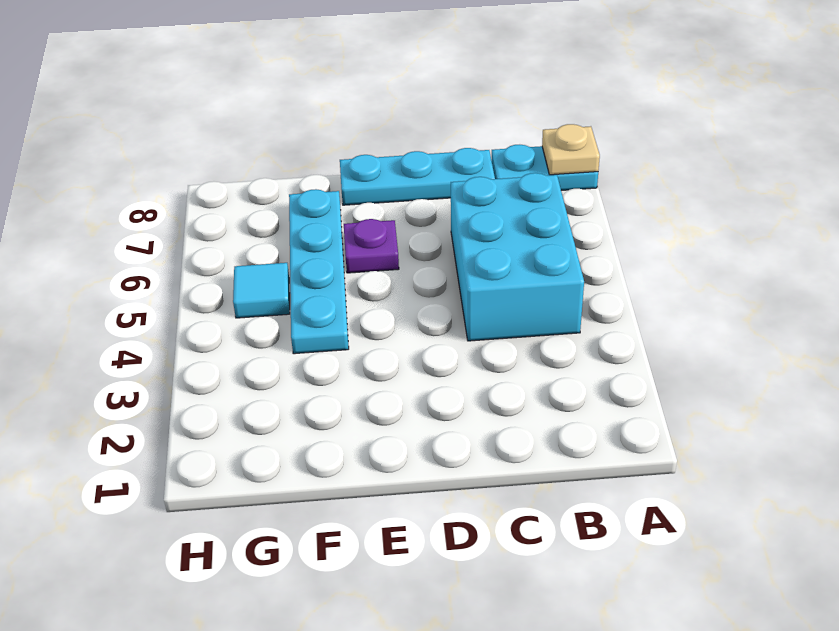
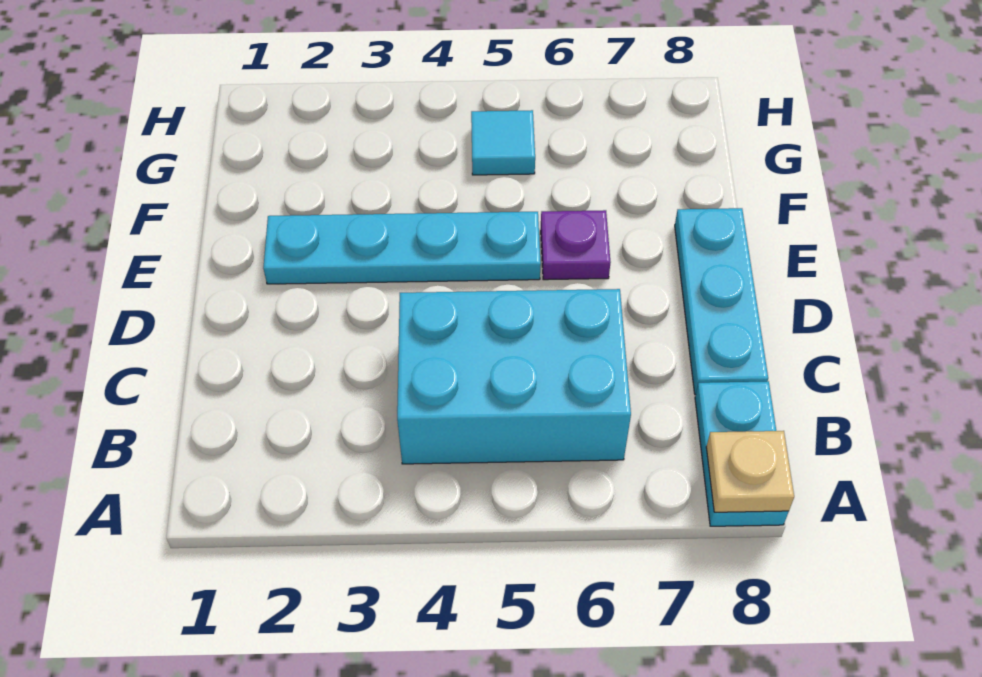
cyan 1x4 plate [289,189,349,354] -> cyan 1x4 plate moved to [263,212,541,284]

